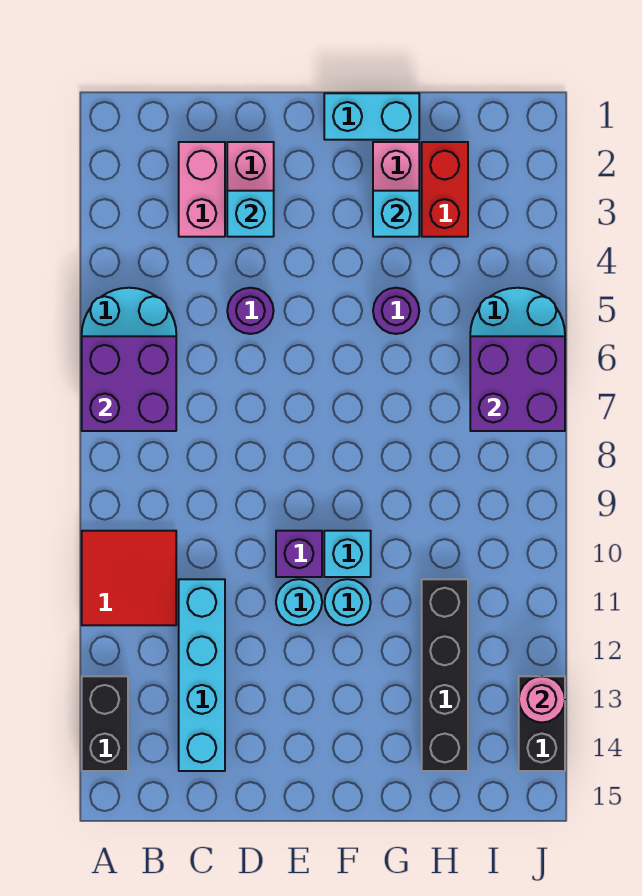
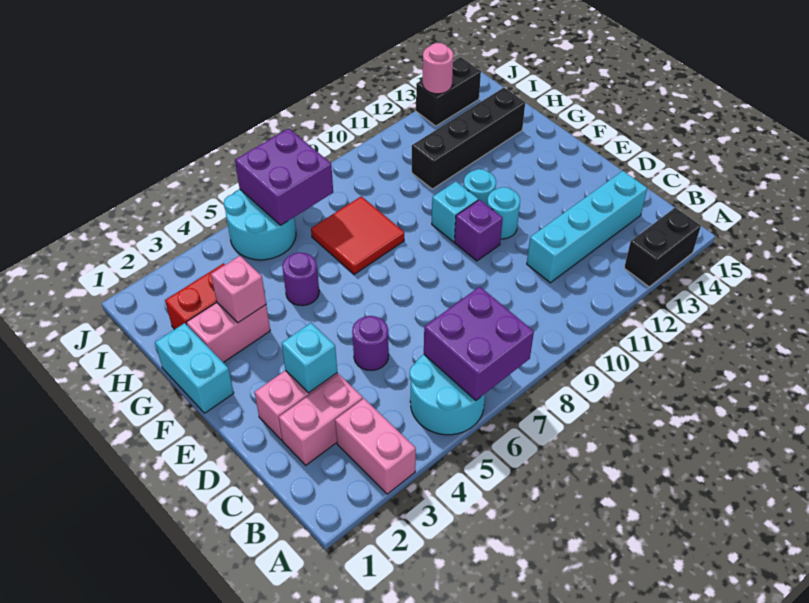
none -> pink 1x2 brick [335,398,416,494]
red 2x2 tile [82,531,176,625] -> red 2x2 tile moved to [311,196,404,274]
cyan 1x1 brick [373,191,419,237] -> pink 1x1 brick [211,256,266,323]

